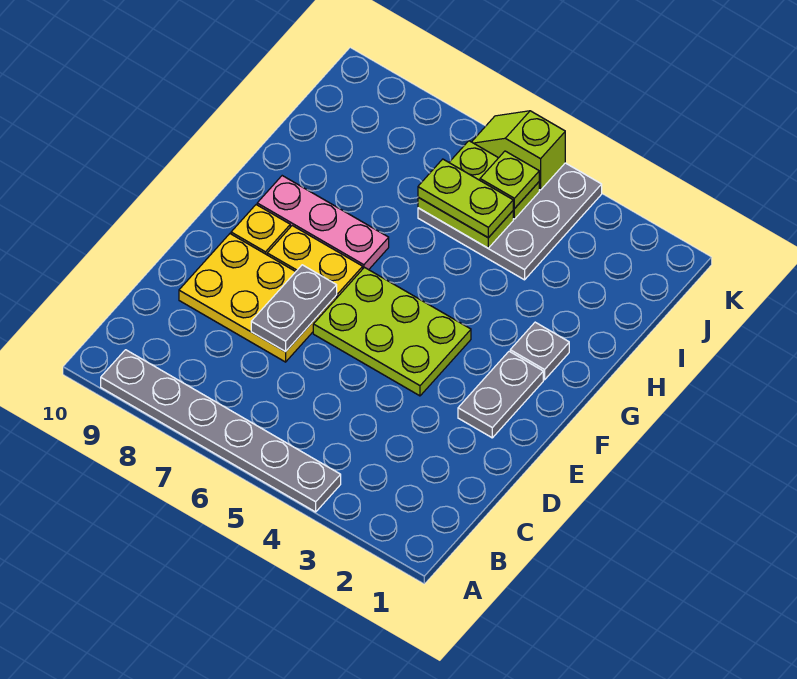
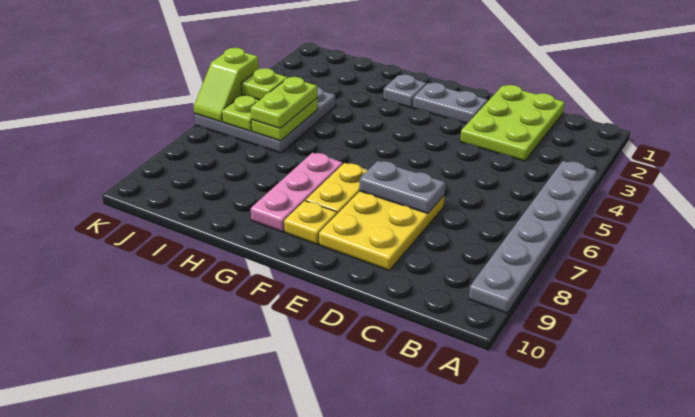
lime 2x3 plate [313,268,471,396] -> lime 2x3 plate moved to [460,85,565,161]

